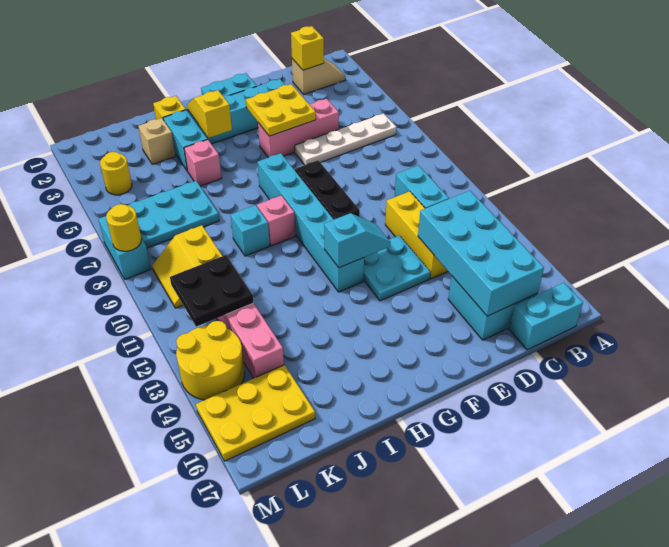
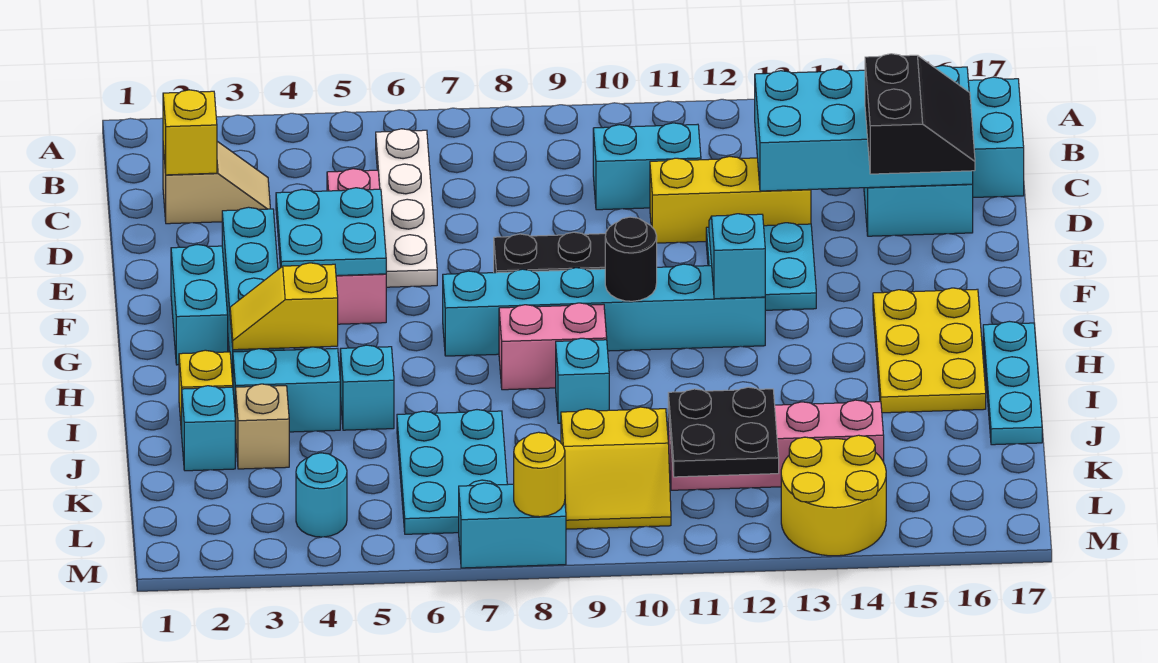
tan 1x2 slope [292,58,345,94] -> tan 1x2 slope turned to [163,141,270,224]
none -> black 2x2 slope [865,54,975,174]
yellow 2x2 plate [246,84,316,136] -> cyan 2x2 plate [276,188,386,276]
none -> black 1x1 round brick [605,217,657,301]
pink 1x1 brick [257,195,295,246] -> pink 1x2 brick [499,303,607,390]
none -> cyan 1x3 plate [983,321,1042,445]
pink 1x1 brick [184,139,222,186] -> cyan 1x1 brick [340,345,394,430]
none -> cyan 1x1 brick [182,386,235,471]
yellow 2x3 plate [196,365,315,461] -> yellow 2x3 plate moved to [873,288,986,413]
yellow 1x1 round brick [100,152,132,195] -> cyan 1x1 round brick [296,453,347,537]

